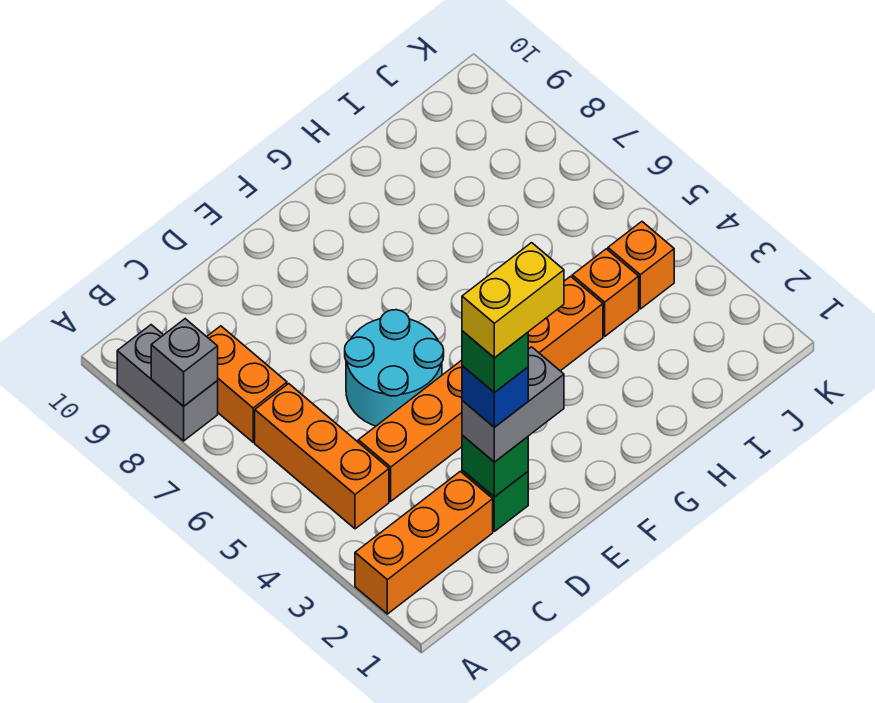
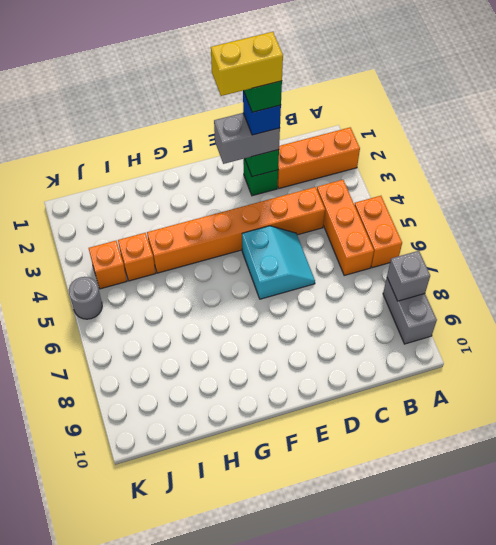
orange 1x2 brick [207,326,287,442] -> orange 1x2 brick moved to [355,196,402,268]
cyan 2x2 round brick [345,310,444,426] -> cyan 2x2 slope [242,226,315,299]
none -> grey 1x1 round brick [69,277,102,319]

